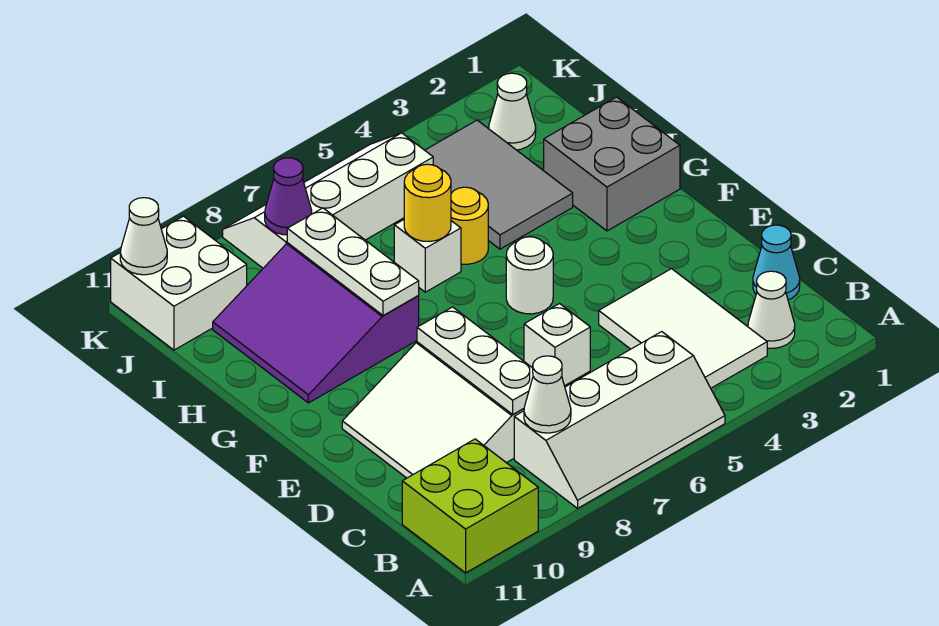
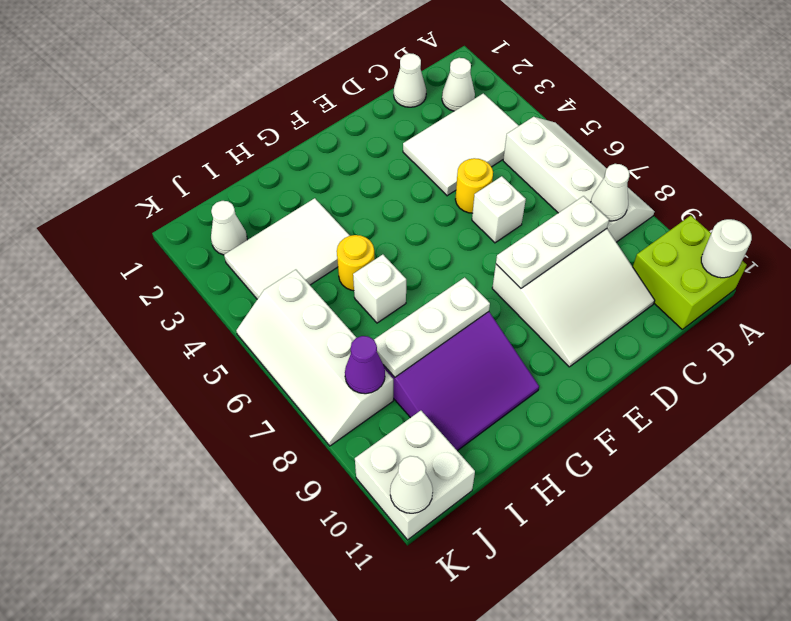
cyan 1x1 cone [753,225,800,300] -> white 1x1 cone [394,53,426,107]
white 1x1 round brick [506,237,553,314] -> white 1x1 round brick moved to [701,219,752,278]
grey 2x2 brick [544,97,680,231] -> none
grey 2x3 tile [425,120,573,249] -> white 2x3 tile [224,198,350,299]
yellow 1x1 round brick [404,164,451,242] -> yellow 1x1 round brick moved to [455,158,493,213]

